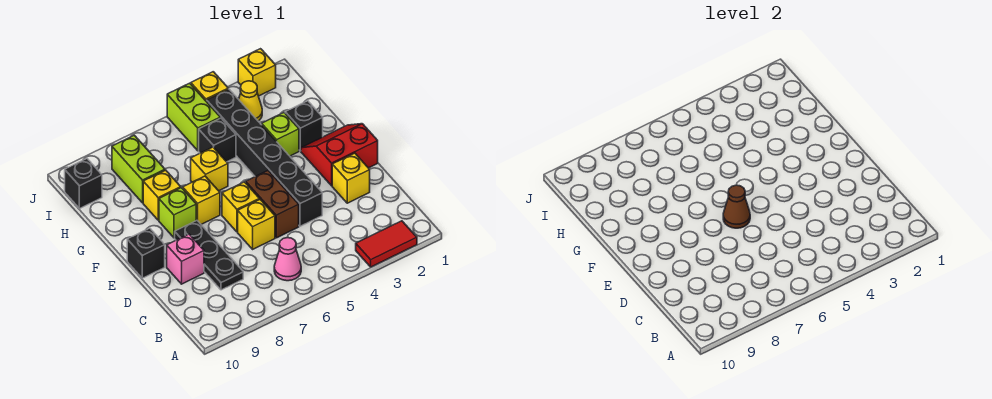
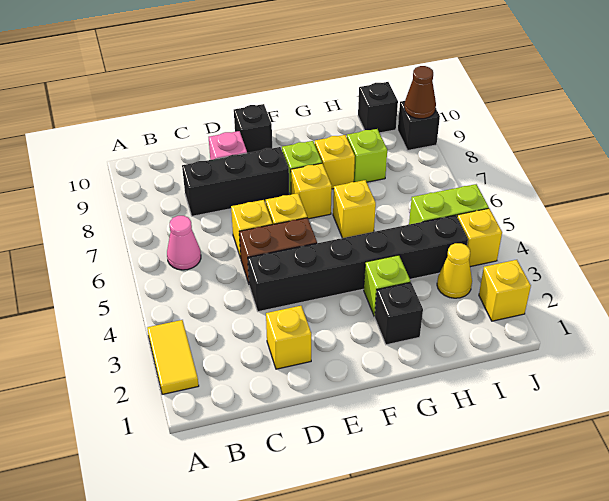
red 1x2 tile [356,221,417,267] -> yellow 1x2 tile [147,320,199,395]
black 1x3 plate [175,220,243,290] -> black 1x3 brick [182,147,289,216]
red 2x2 slope [301,124,378,186] -> none
brown 1x1 cone [723,185,750,228] -> brown 1x1 cone moved to [404,66,436,119]
black 1x1 brick [199,118,236,162] -> black 1x1 brick moved to [398,101,440,150]
lime 1x2 brick [112,135,165,203] -> lime 1x1 brick [347,129,387,182]

